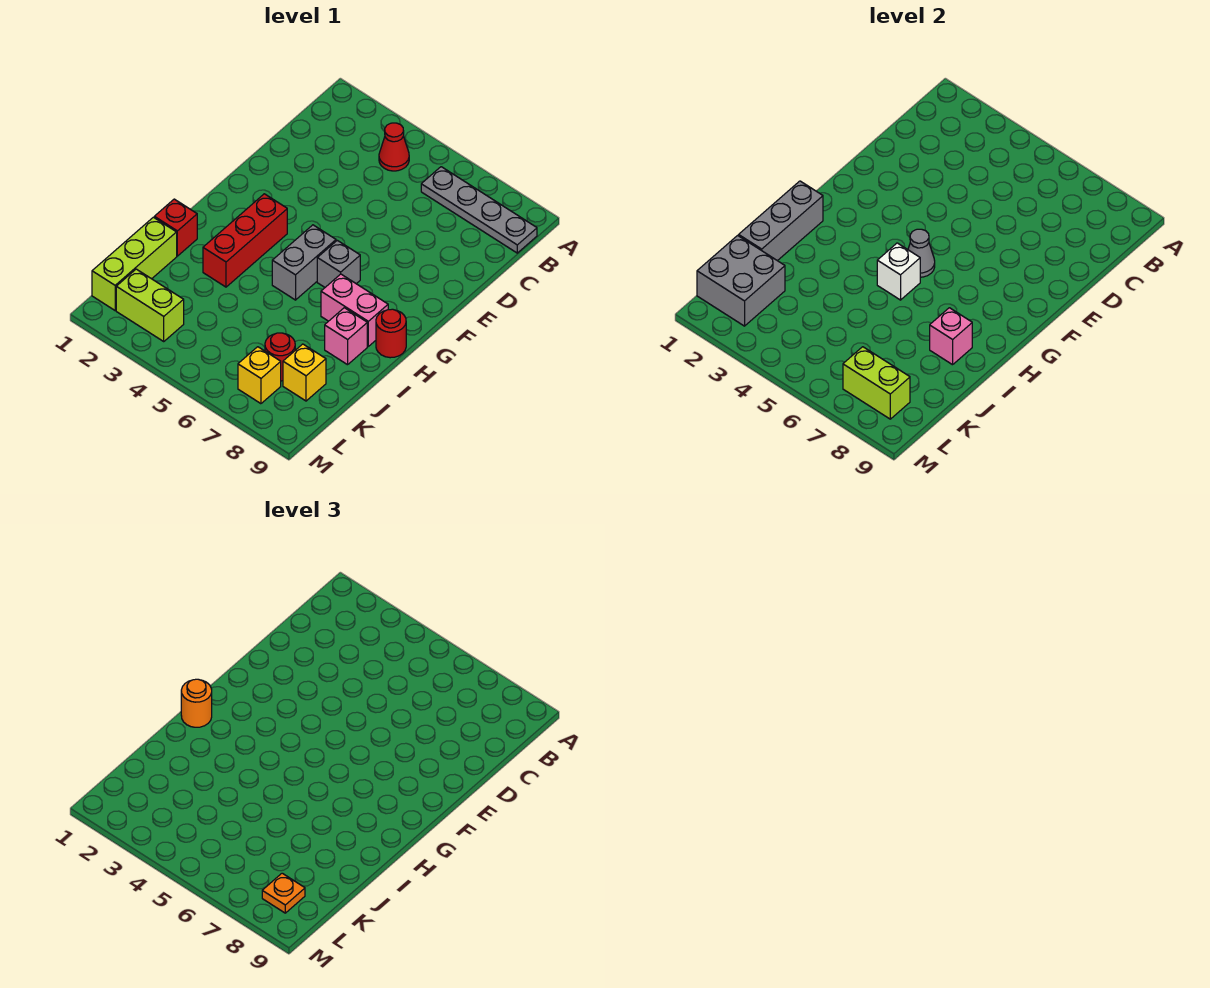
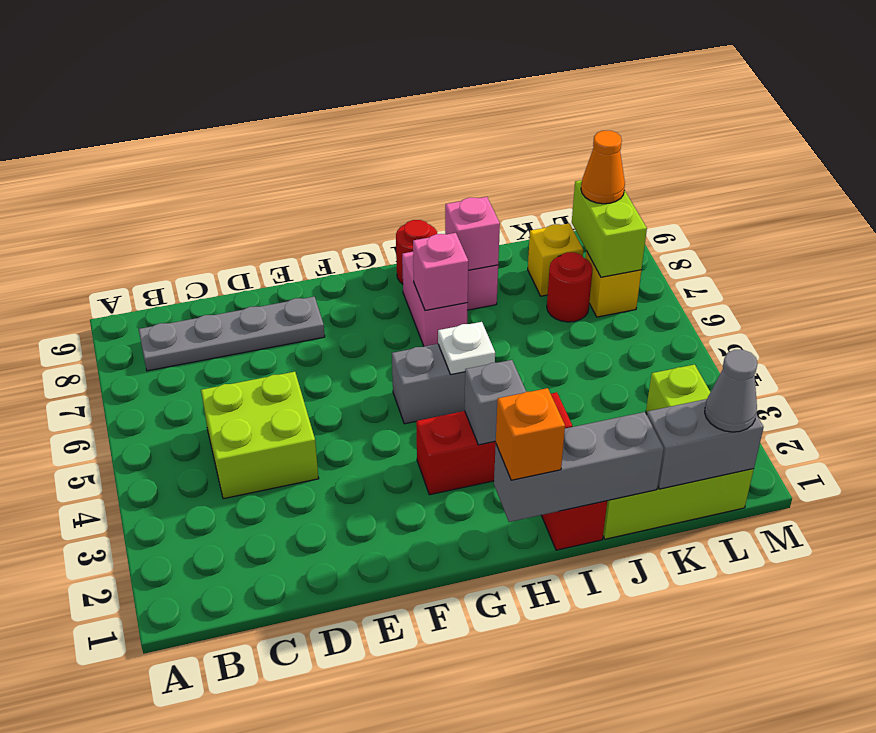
red 1x1 cone [379,123,409,171] -> none
grey 1x4 plate [421,167,537,253] -> grey 1x4 plate turned to [139,297,325,371]
none -> lime 2x2 brick [201,372,319,499]
grey 1x1 cone [908,229,935,277] -> grey 1x1 cone moved to [705,350,757,432]
grey 1x1 brick [317,240,360,287] -> grey 1x1 brick moved to [465,360,526,445]
orange 1x1 round brick [181,679,212,727] -> orange 1x1 brick [495,388,565,480]
white 1x1 brick [877,243,920,300] -> white 1x1 plate [438,322,495,374]
none -> pink 1x1 brick [413,233,469,310]
grey 2x2 brick [697,235,785,326] -> grey 1x2 brick [647,399,764,489]
orange 1x1 plate [262,873,305,913] -> orange 1x1 cone [581,131,625,204]

